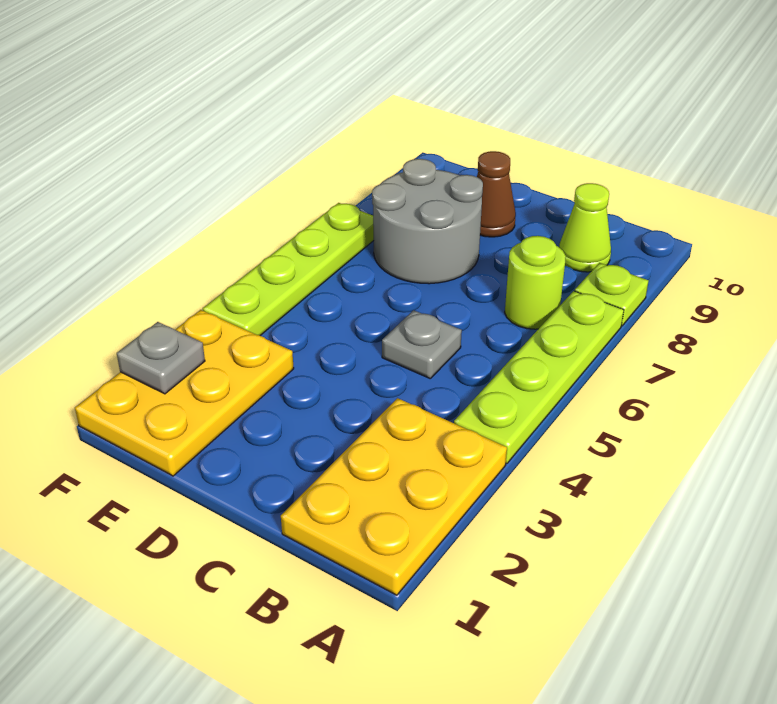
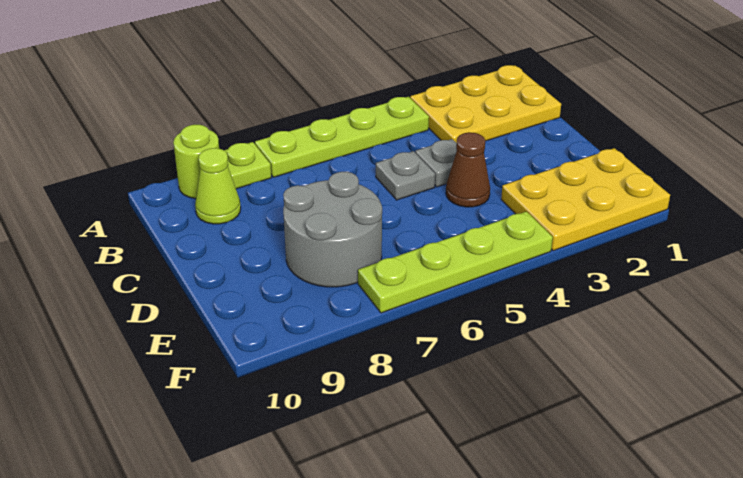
lime 1x1 round brick [505,236,566,329] -> lime 1x1 round brick moved to [173,125,219,199]
brown 1x1 cone [477,151,516,237] -> brown 1x1 cone moved to [446,132,490,207]
grey 1x1 plate [117,322,205,394] -> grey 1x1 plate moved to [415,139,457,187]

